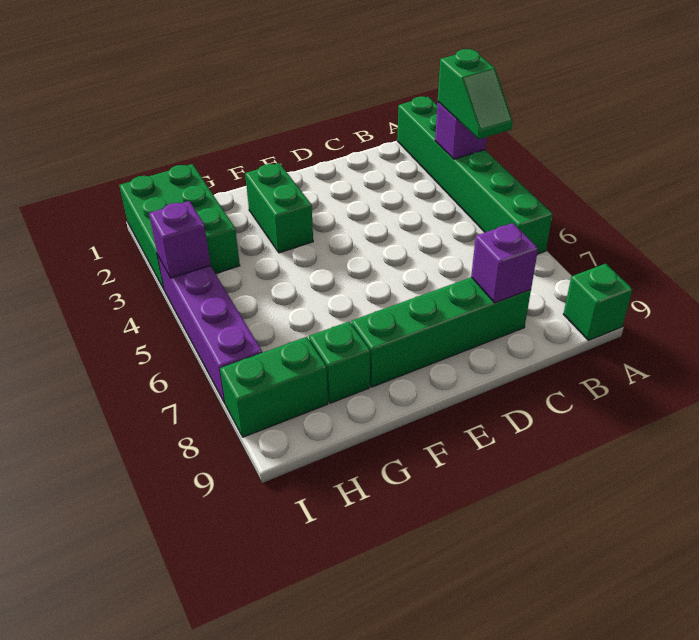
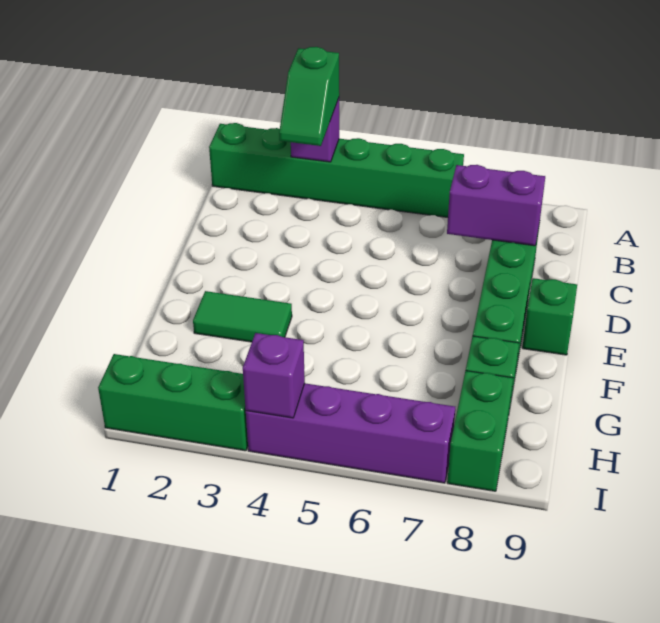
green 1x2 slope [438,49,513,139] -> green 1x2 slope turned to [279,47,339,146]
green 1x1 brick [563,264,633,340] -> green 1x1 brick moved to [522,278,577,355]
purple 1x1 brick [471,223,538,303] -> purple 1x2 brick [447,165,545,246]
green 1x2 brick [245,163,313,253] -> green 1x2 tile [193,291,292,342]
green 2x3 brick [119,164,240,291] -> green 1x3 brick [98,354,248,451]

